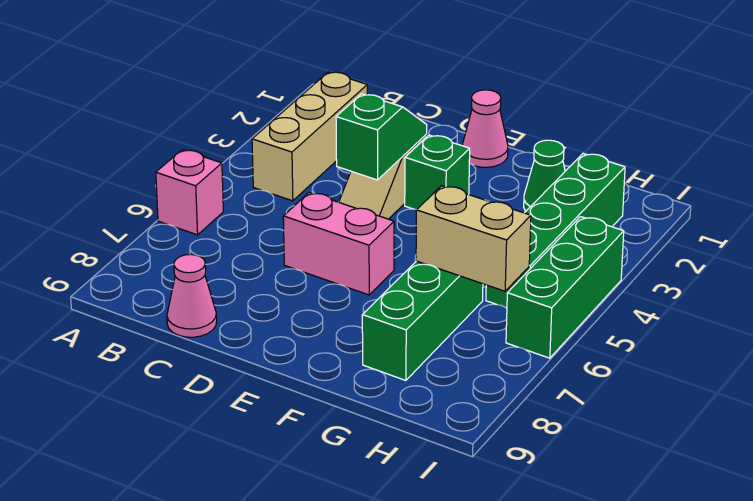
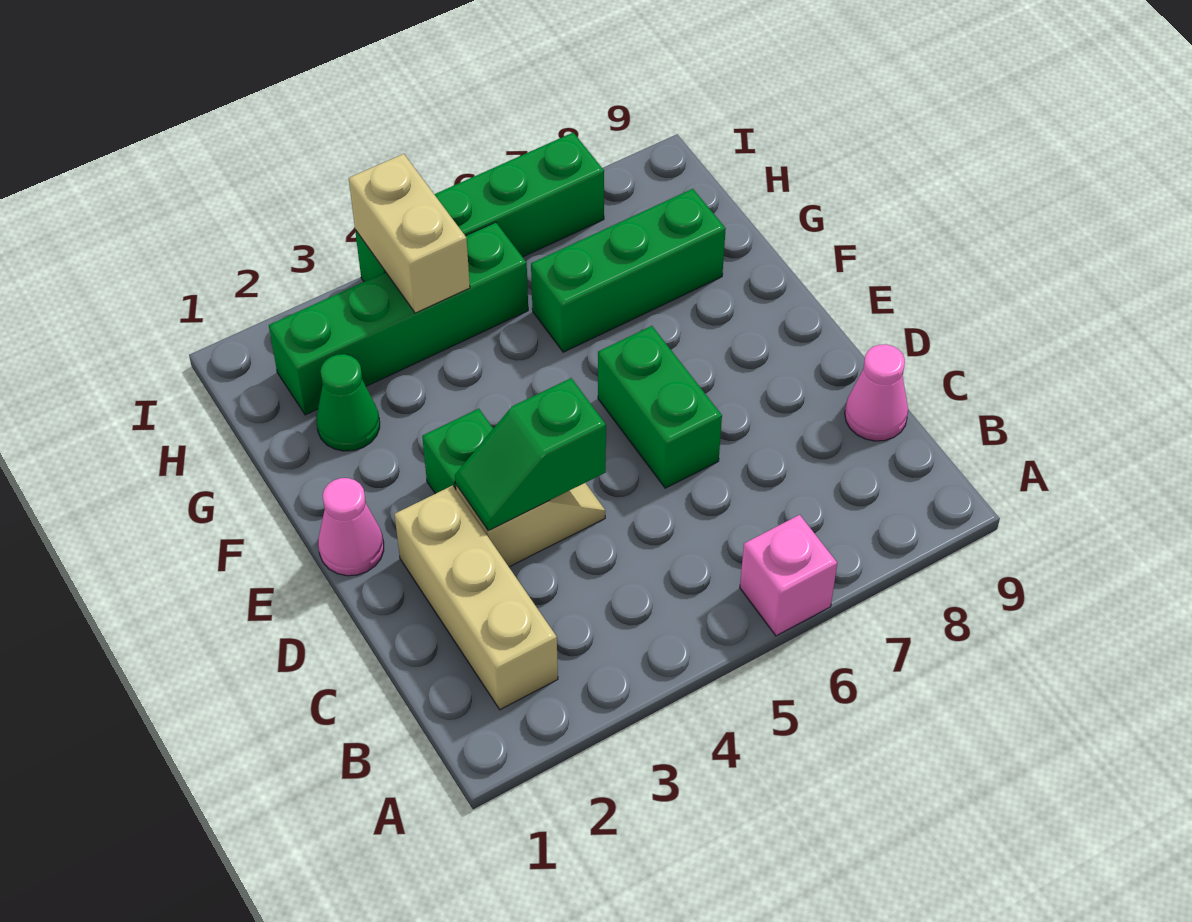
tan 1x3 brick [252,72,367,201] -> tan 1x3 brick turned to [394,486,558,710]
pink 1x2 brick [283,193,394,295] -> green 1x2 brick [598,326,722,488]
tan 1x2 brick [416,186,531,291] -> tan 1x2 brick moved to [349,154,470,313]
green 1x3 brick [506,217,624,358] -> green 1x4 brick [355,133,604,282]

